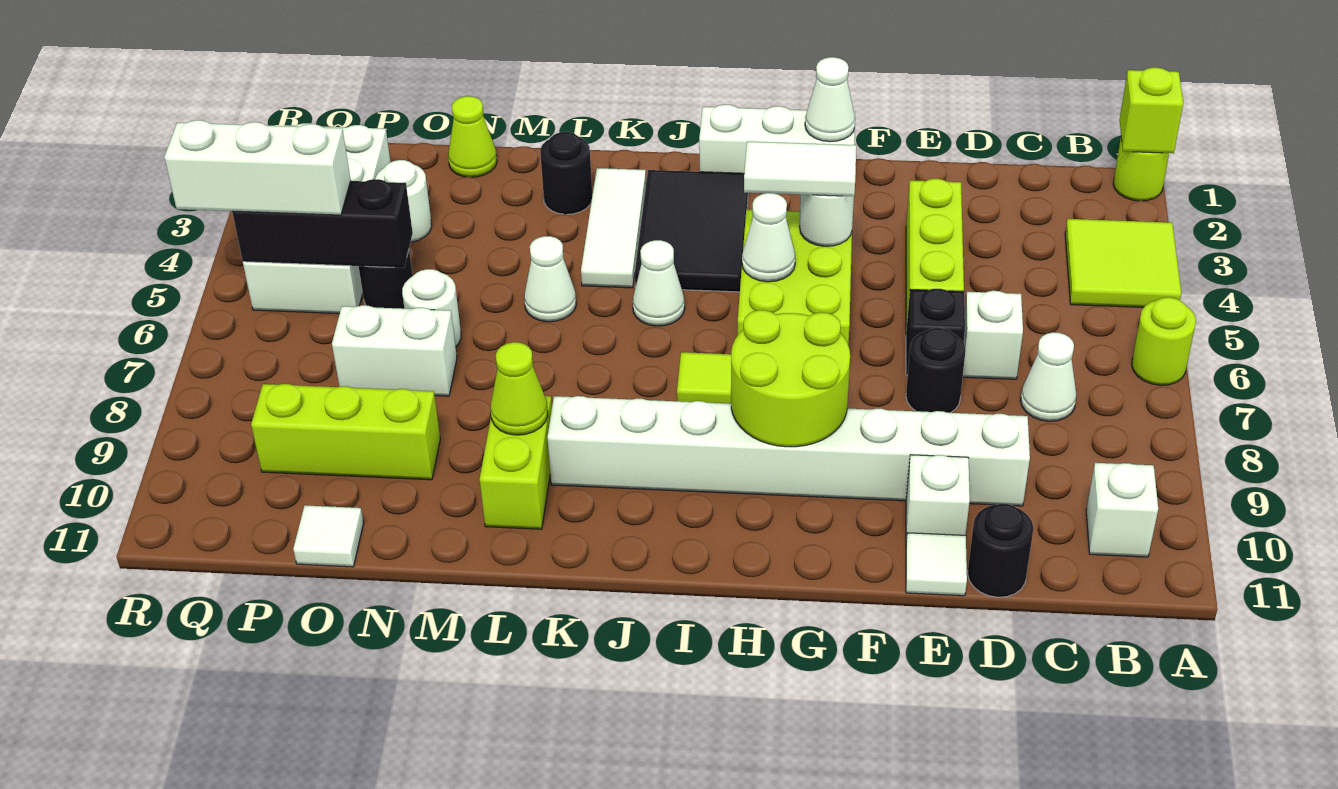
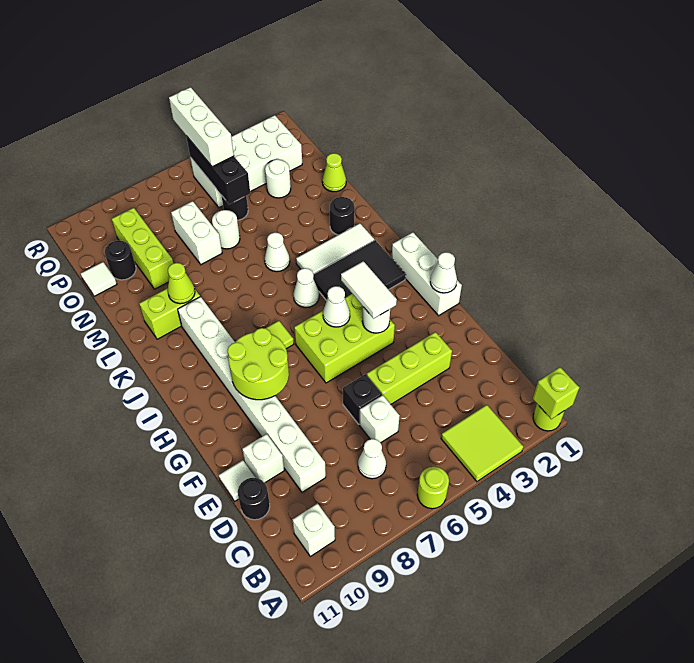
black 1x1 round brick [906,328,966,413] -> black 1x1 round brick moved to [105,241,136,280]

